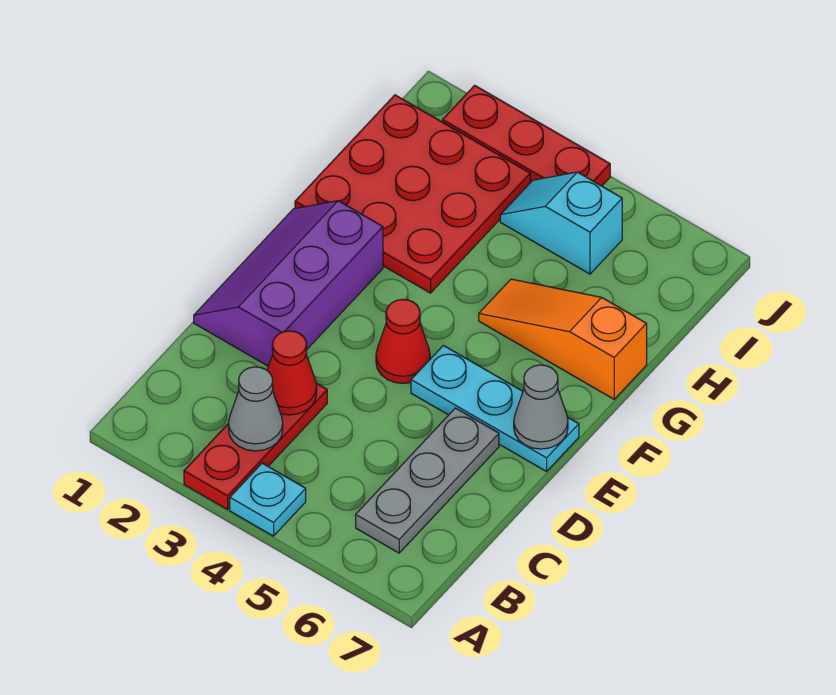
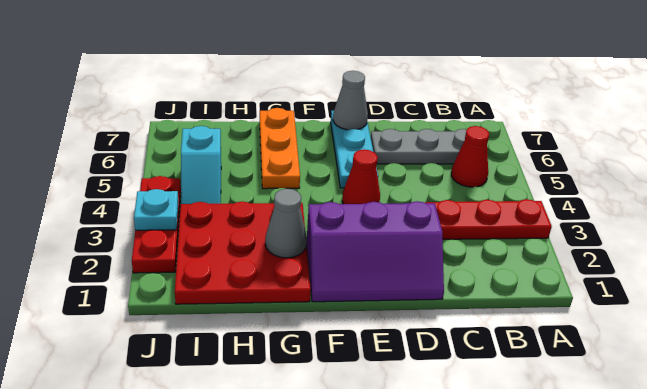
cyan 1x1 plate [230,463,306,536] -> cyan 1x1 plate moved to [134,189,178,230]
grey 1x1 cone [229,367,283,451] -> grey 1x1 cone moved to [265,189,307,258]
red 1x1 cone [267,331,317,415] -> red 1x1 cone moved to [451,126,489,187]
orange 1x3 slope [479,279,647,399] -> orange 1x3 plate [260,108,300,189]

